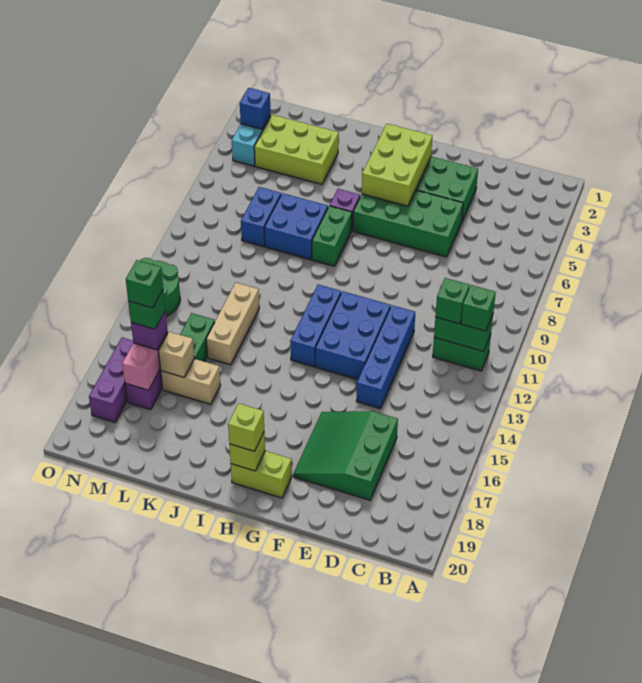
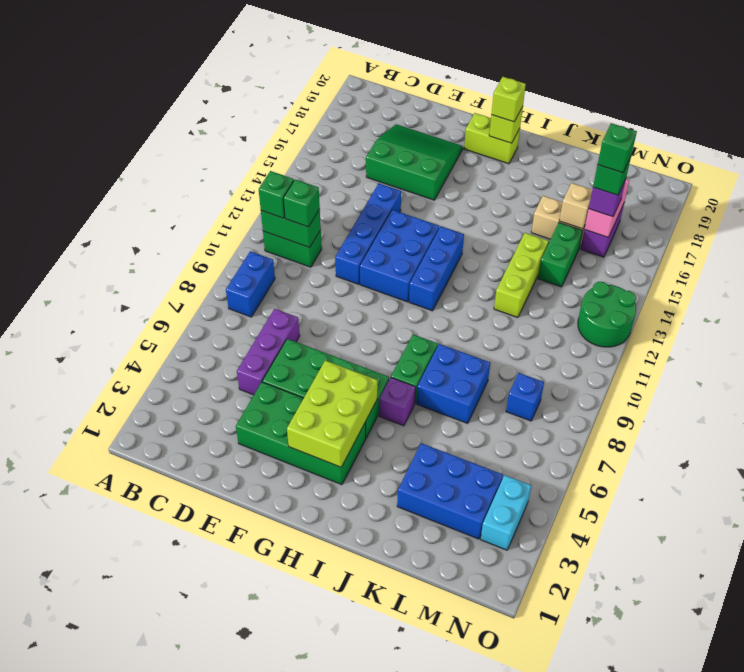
green 3x3 slope [293,411,398,500] -> green 3x3 slope turned to [366,124,463,200]
lime 2x3 brick [254,115,339,184] -> blue 2x3 brick [397,443,503,539]
tan 1x3 brick [206,282,259,365] -> lime 1x3 brick [494,233,548,318]
blue 1x2 brick [241,187,281,247] -> blue 1x2 brick moved to [226,251,275,317]
blue 1x1 brick [240,88,271,129] -> blue 1x1 brick moved to [506,373,544,421]
purple 1x3 brick [89,338,133,422] -> purple 1x3 brick moved to [237,309,300,395]

